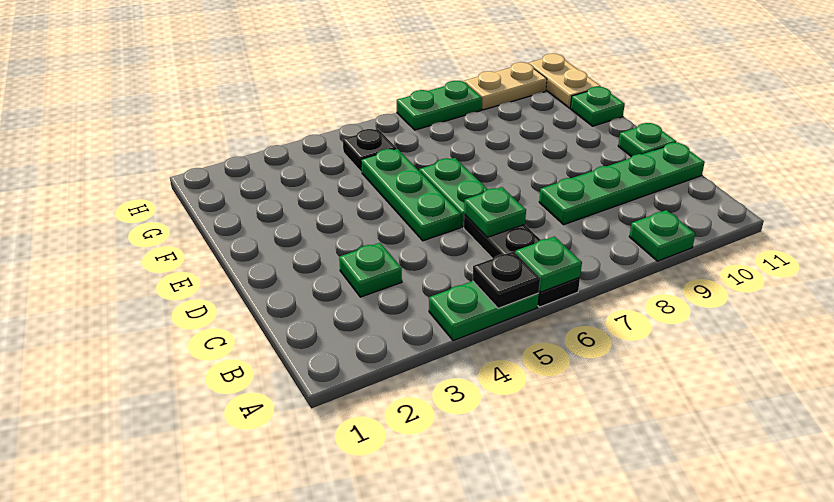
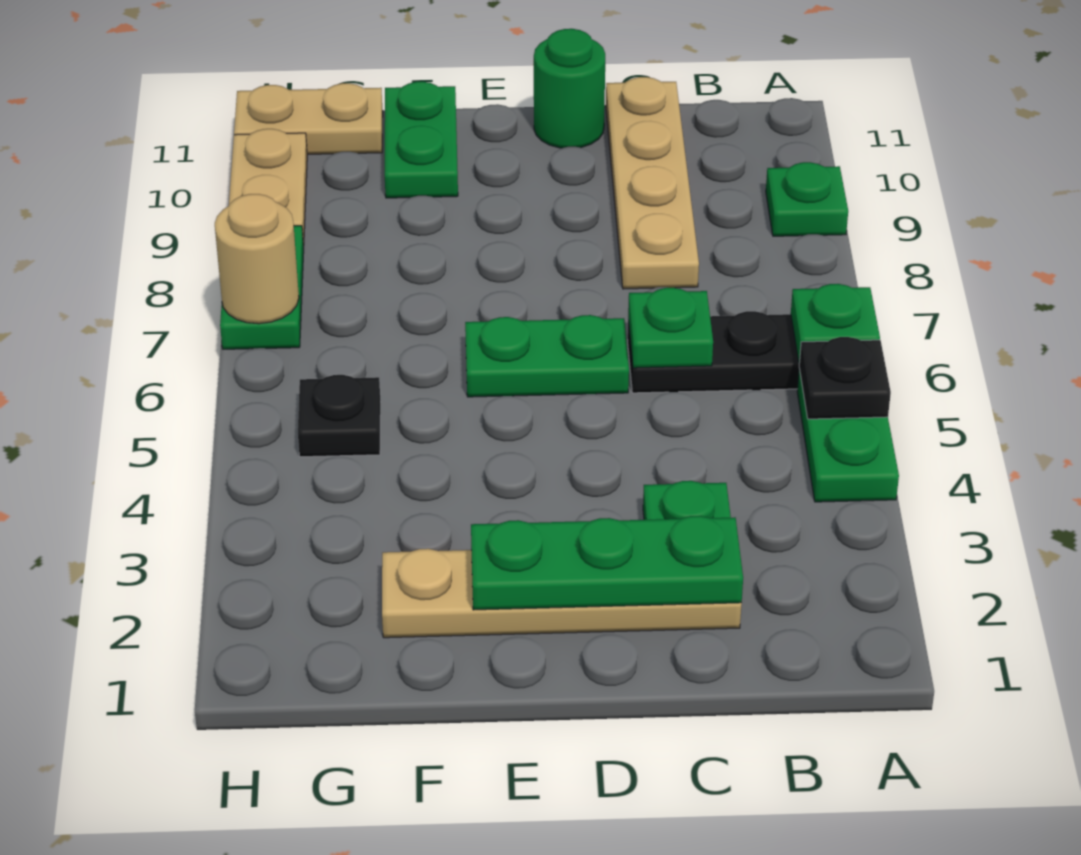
none -> tan 1x4 plate [382,549,742,638]
green 1x4 plate [539,142,705,225] -> tan 1x4 plate [606,77,699,289]
green 1x3 plate [361,149,461,241] -> green 1x3 plate moved to [471,516,743,610]
green 1x1 plate [618,123,677,157] -> green 1x1 round brick [534,29,605,148]
green 1x1 plate [570,87,625,126] -> green 1x2 plate [385,82,458,198]
none -> tan 1x1 round brick [215,194,299,324]

